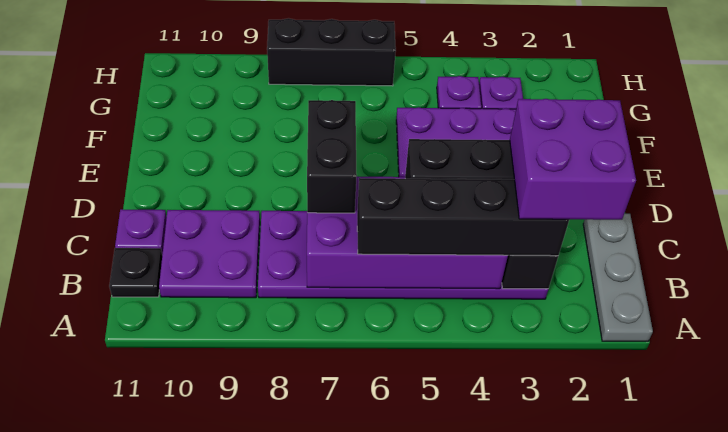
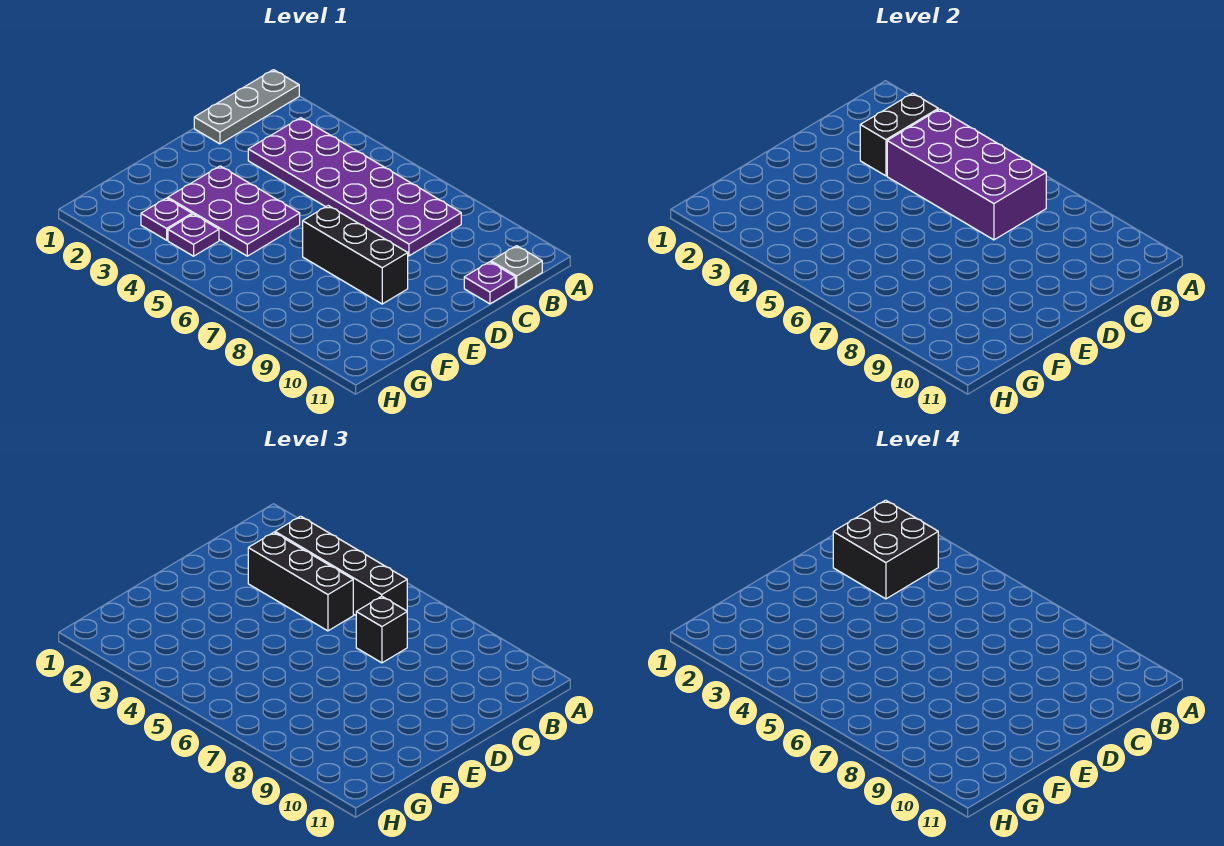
purple 2x2 brick [510,99,636,220] -> black 2x2 brick [833,500,938,599]
purple 2x2 plate [159,210,260,298] -> none
black 1x1 plate [109,248,162,297] -> grey 1x1 plate [491,246,542,288]
black 1x2 brick [307,100,357,213] -> black 1x1 brick [356,596,407,663]
black 1x3 brick [267,18,396,86] -> black 1x3 brick moved to [303,206,408,304]

